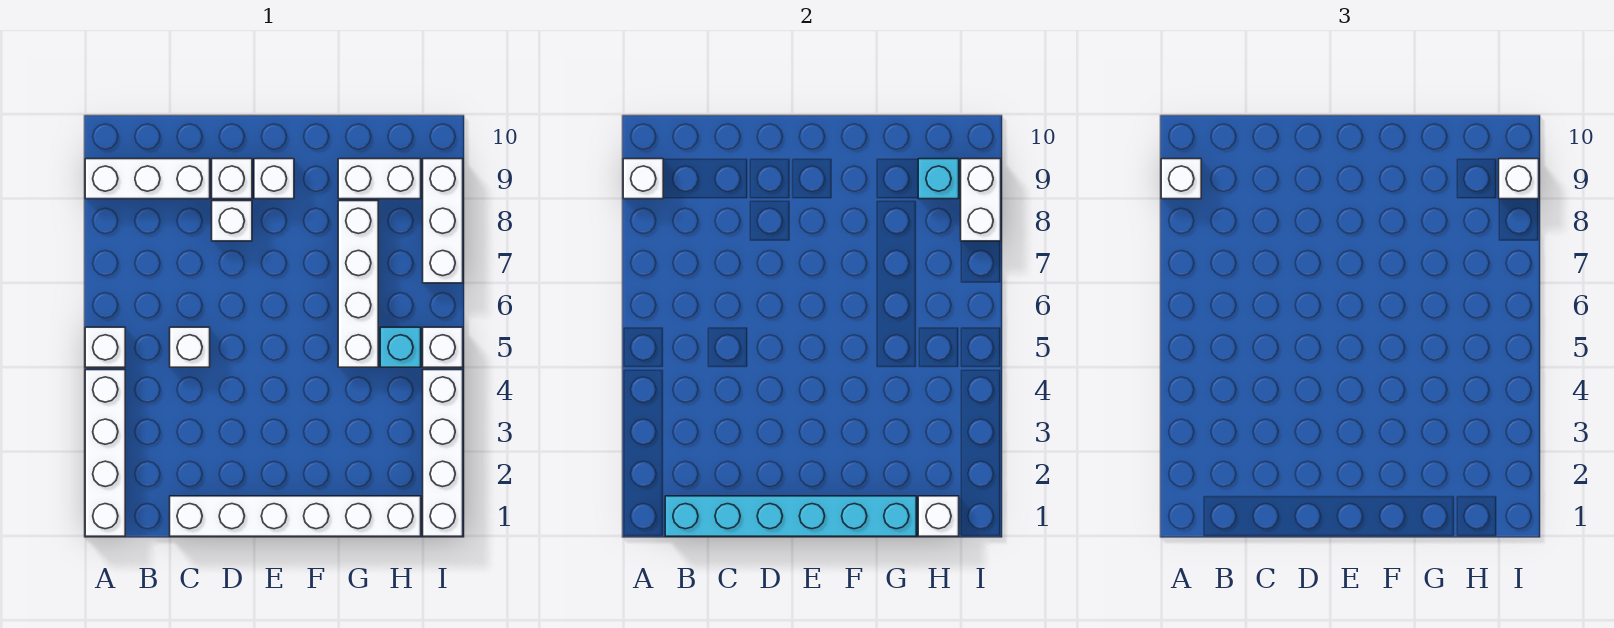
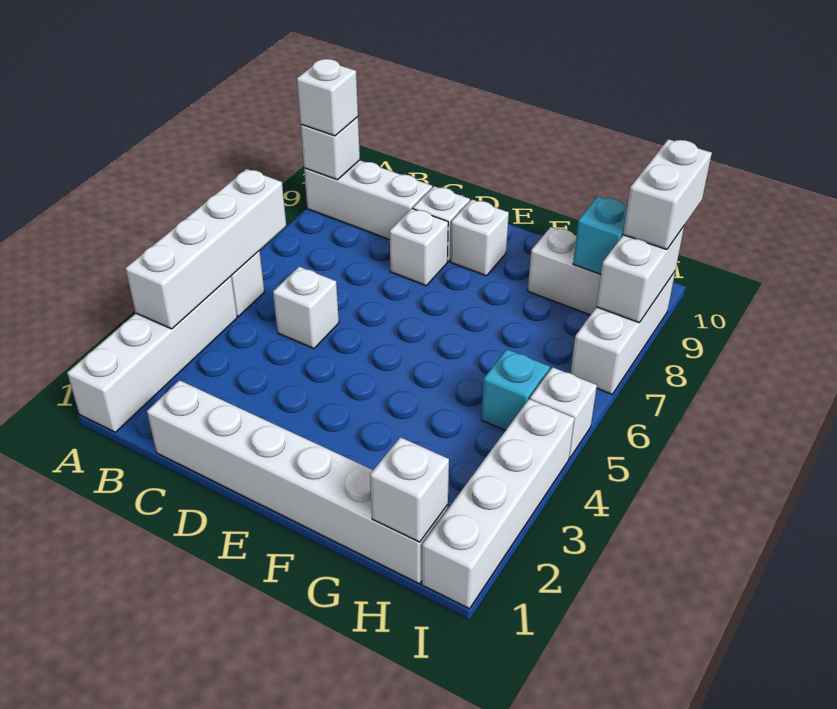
cyan 1x6 brick [665,496,916,536] -> none
white 1x4 brick [338,201,378,367] -> white 1x4 brick moved to [125,169,286,329]
white 1x1 brick [1499,159,1539,199] -> white 1x2 brick [623,139,712,250]

